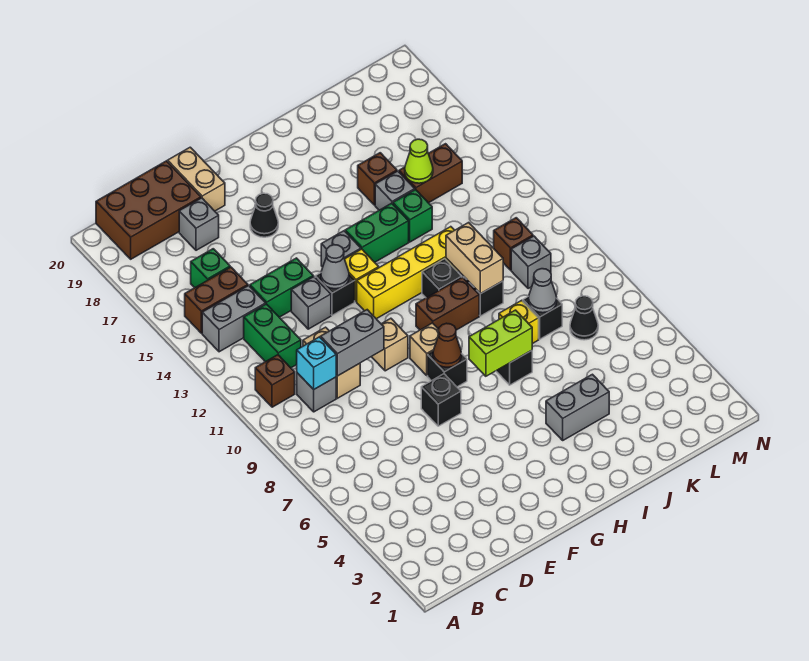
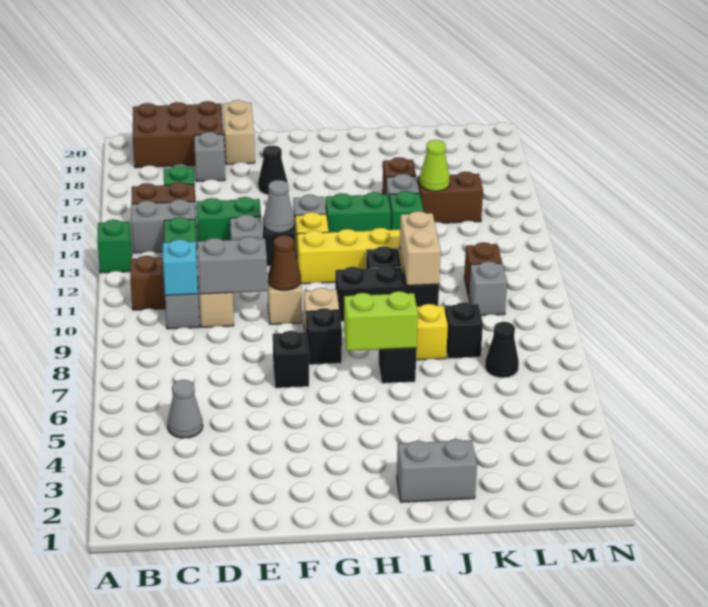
none -> green 1x1 brick [97,220,132,273]
brown 1x1 cone [433,323,461,367] -> brown 1x1 cone moved to [268,235,301,290]
brown 1x2 brick [416,277,479,330] -> black 1x2 brick [335,265,405,321]
grey 1x2 brick [546,374,609,440] -> grey 1x2 brick moved to [397,439,477,502]
grey 1x1 cone [528,269,557,313] -> grey 1x1 cone moved to [167,380,203,438]

